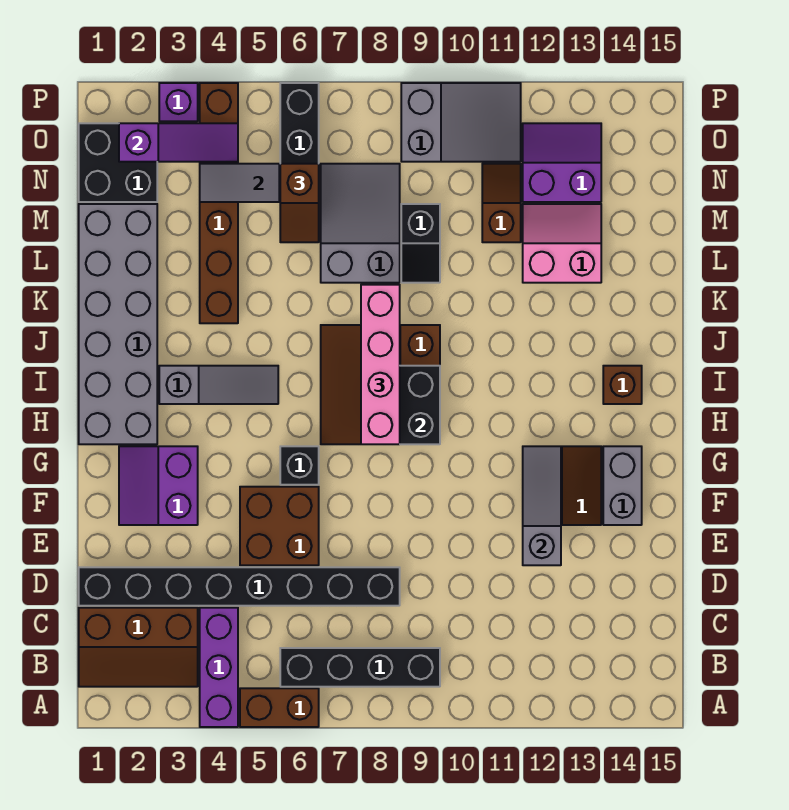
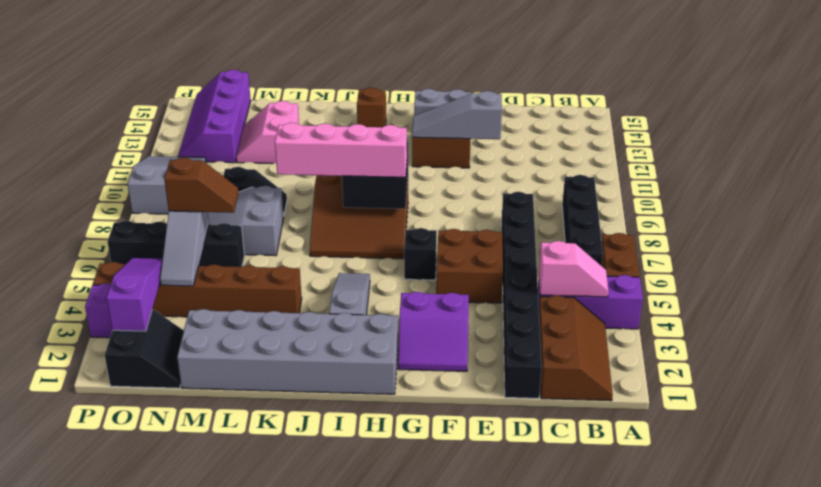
none -> pink 1x2 slope [539,241,609,297]
brown 1x2 slope [482,164,521,242] -> none
black 2x2 brick [79,123,157,202] -> black 2x2 slope [105,309,184,388]
purple 2x2 slope [523,123,601,202] -> purple 2x4 slope [178,70,251,163]

